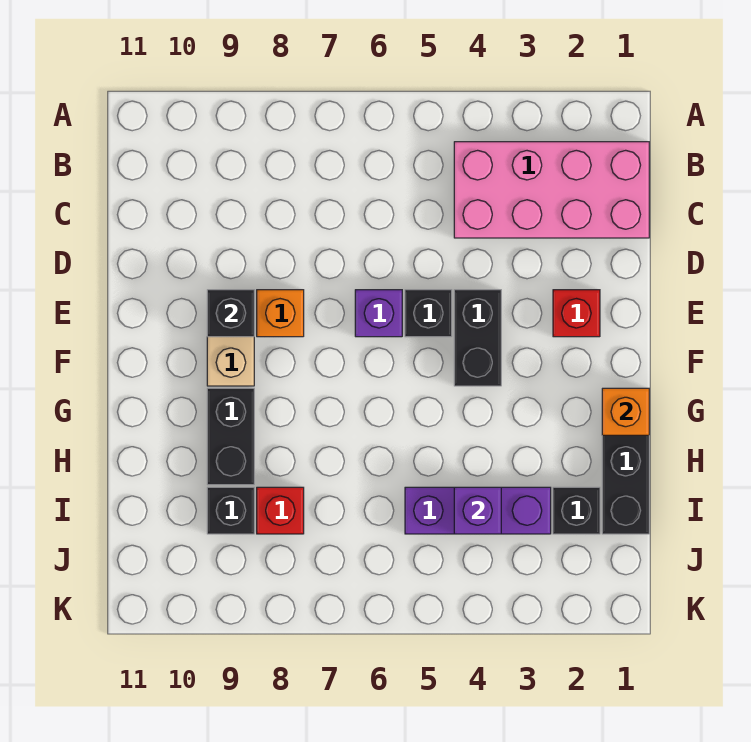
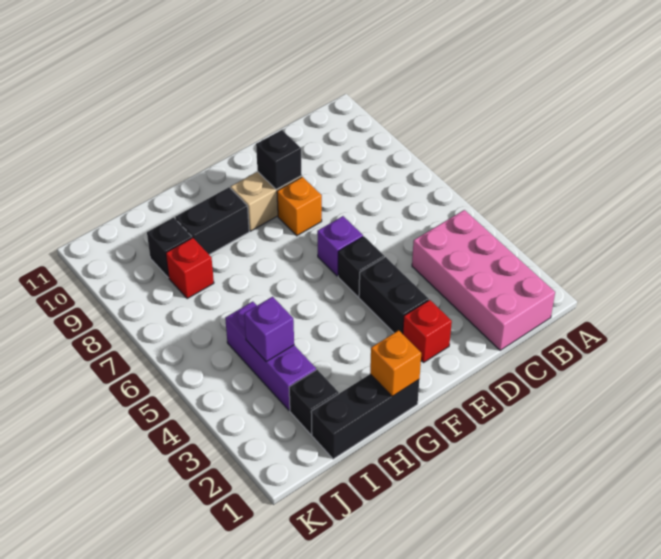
black 1x2 brick [454,290,501,386] -> black 1x2 brick turned to [359,257,429,334]

